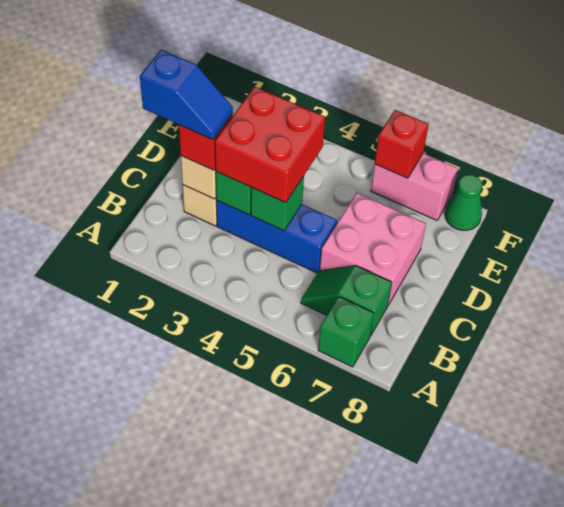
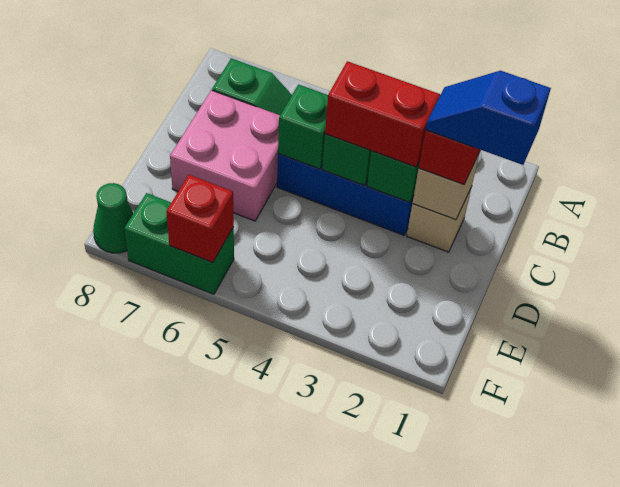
green 1x1 brick [318,297,374,367] -> green 1x1 brick moved to [278,85,328,169]
red 2x2 brick [215,87,325,203] -> red 1x2 brick [325,61,440,167]
pink 1x2 brick [371,153,458,220] -> green 1x2 brick [124,193,234,294]

